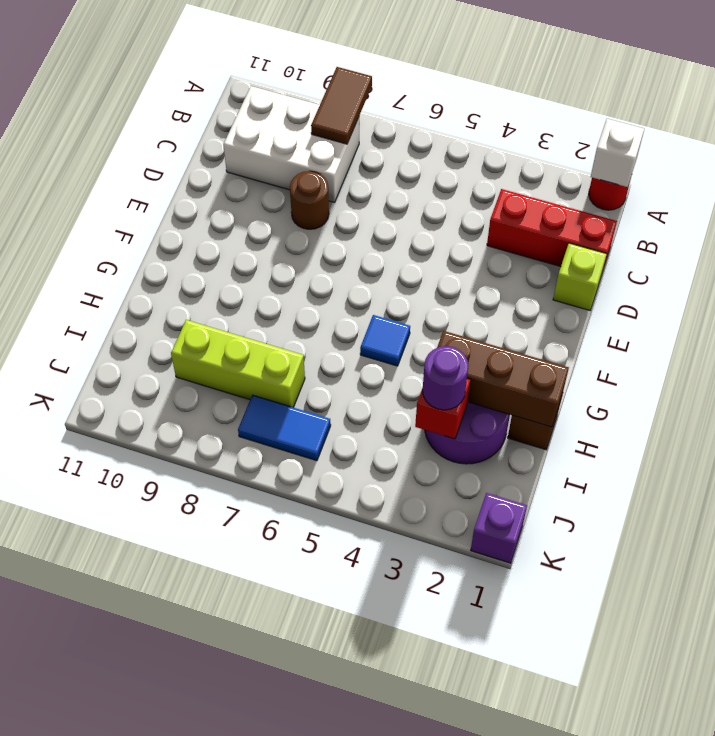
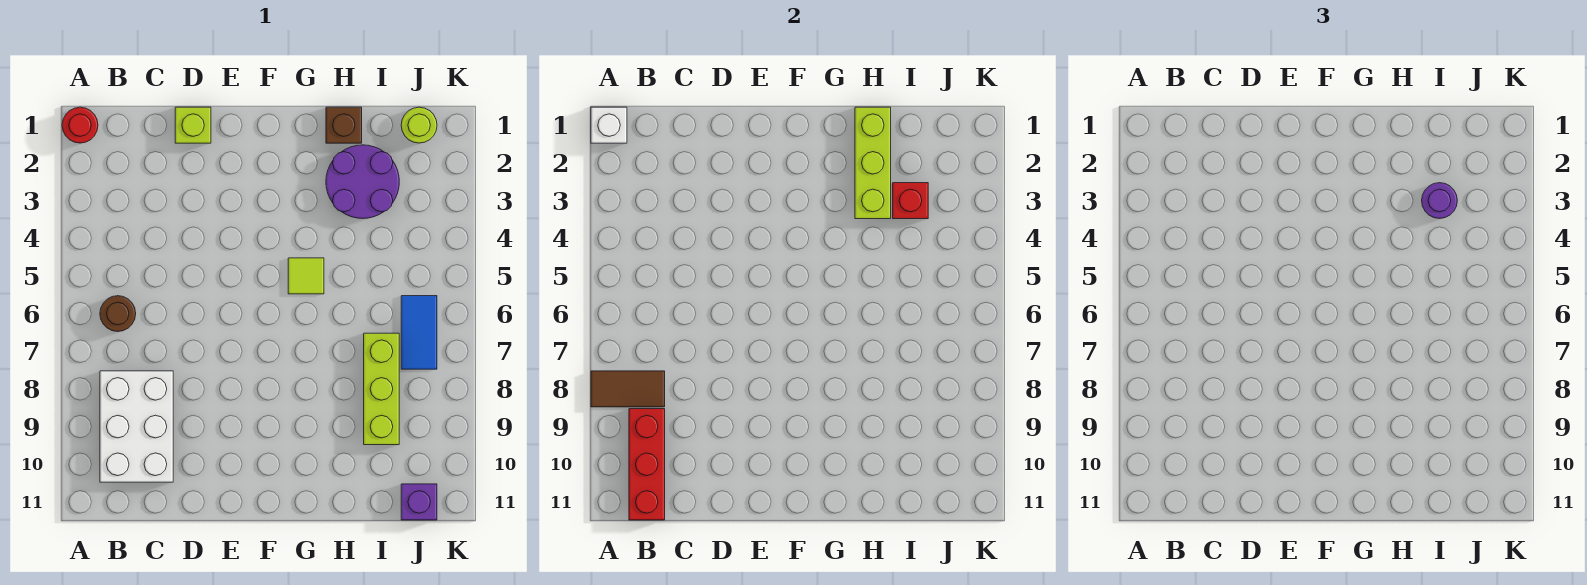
red 1x3 brick [487,189,617,272] -> red 1x3 brick moved to [629,409,665,520]
brown 1x1 round brick [290,171,329,229] -> brown 1x1 round brick moved to [100,296,136,332]
blue 1x1 tile [360,315,410,366] -> lime 1x1 tile [288,258,324,294]
brown 1x3 brick [437,331,569,427] -> lime 1x3 brick [855,107,891,219]
none -> lime 1x1 round brick [401,107,437,143]
purple 1x1 brick [471,493,527,563] -> purple 1x1 brick moved to [401,484,437,520]

